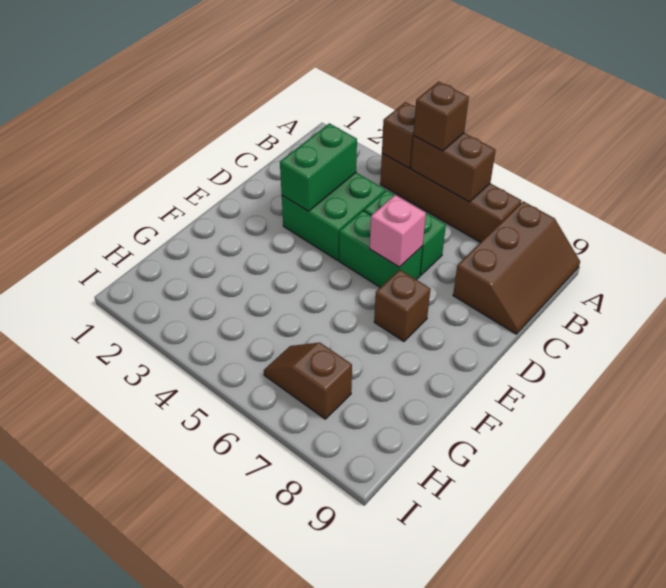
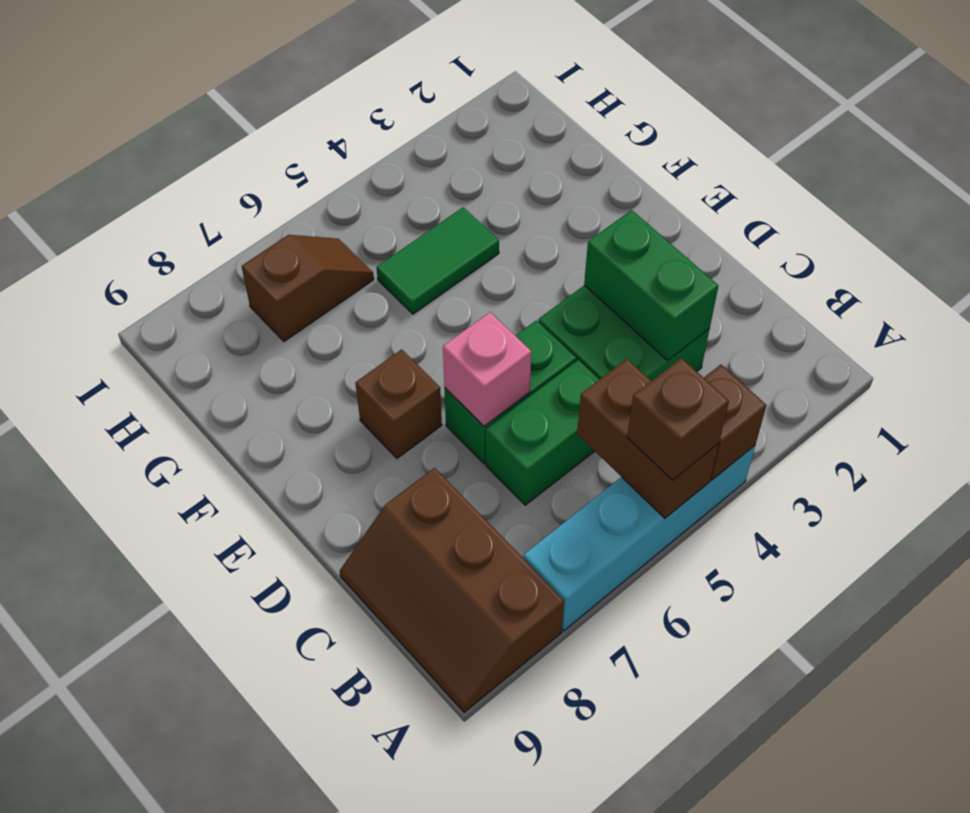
brown 1x4 brick [380,154,522,242] -> cyan 1x4 brick [523,446,755,631]
brown 1x2 brick [411,133,496,202] -> brown 1x2 brick turned to [577,359,719,518]
none -> green 1x2 tile [377,207,499,314]

